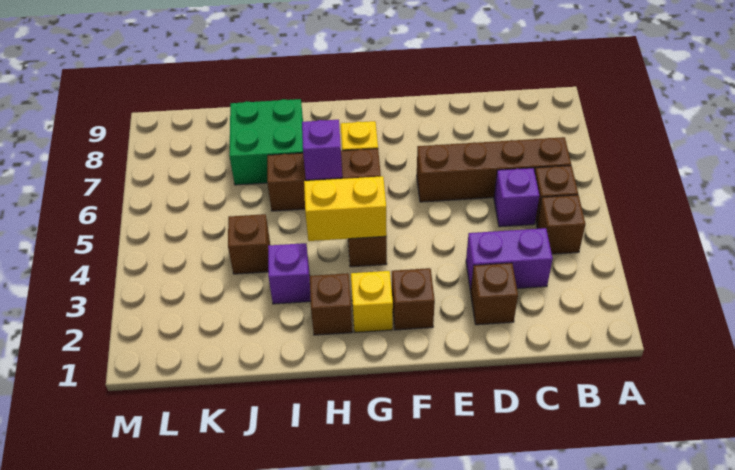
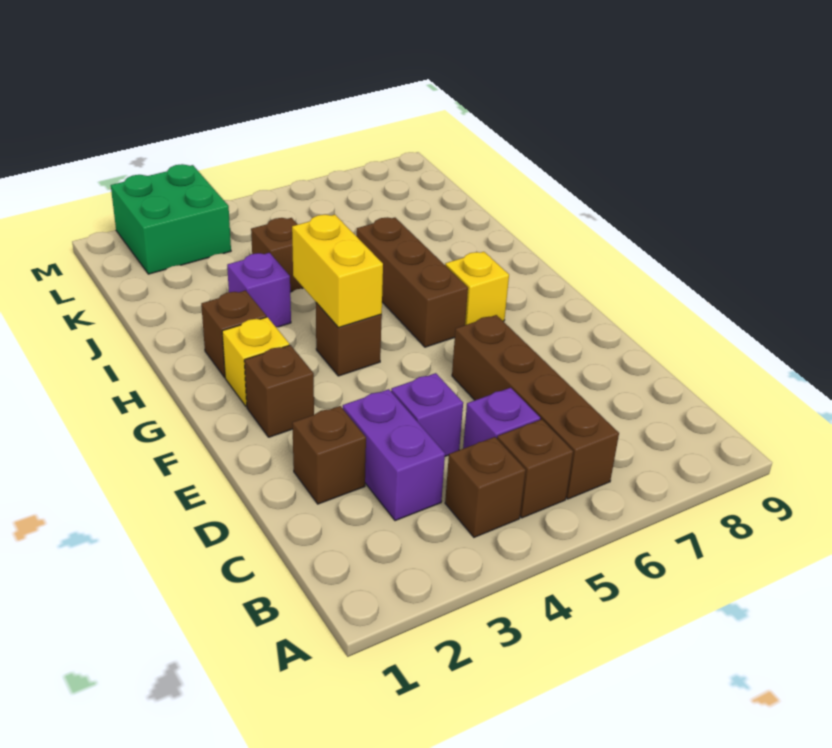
purple 1x1 brick [302,120,342,180] -> purple 1x1 brick moved to [391,373,463,456]
green 2x2 brick [229,99,303,185] -> green 2x2 brick moved to [111,164,231,274]

